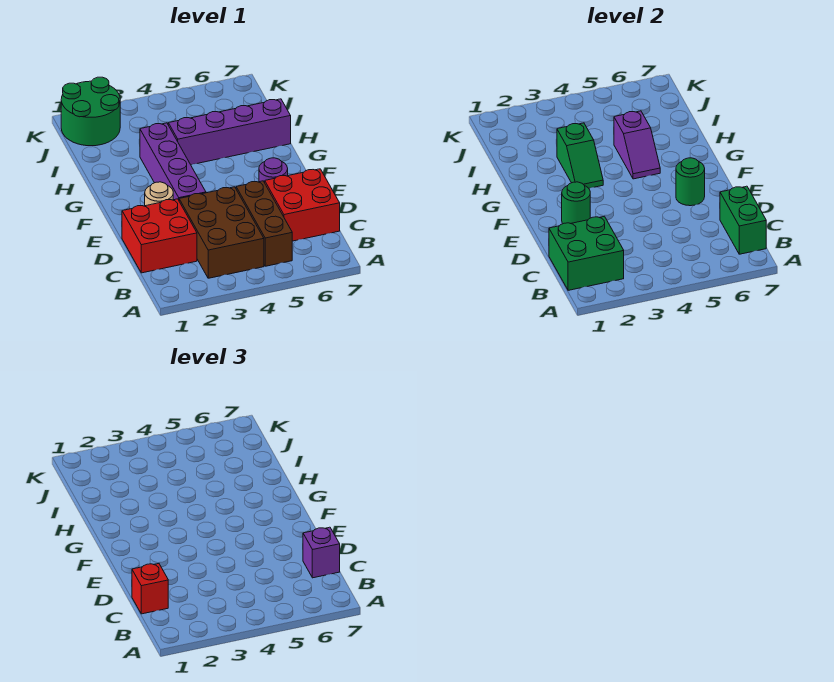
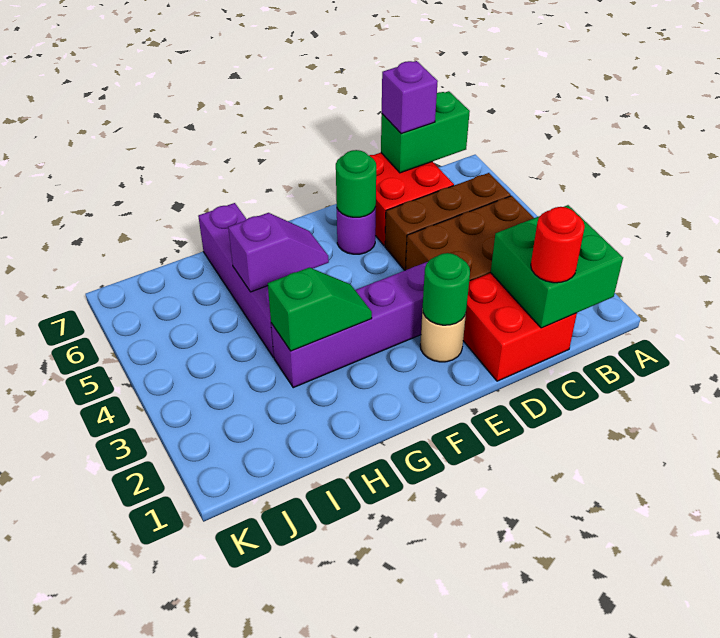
red 1x1 brick [132,564,168,614] -> red 1x1 round brick [531,207,585,283]
green 2x2 round brick [61,77,120,146] -> none

